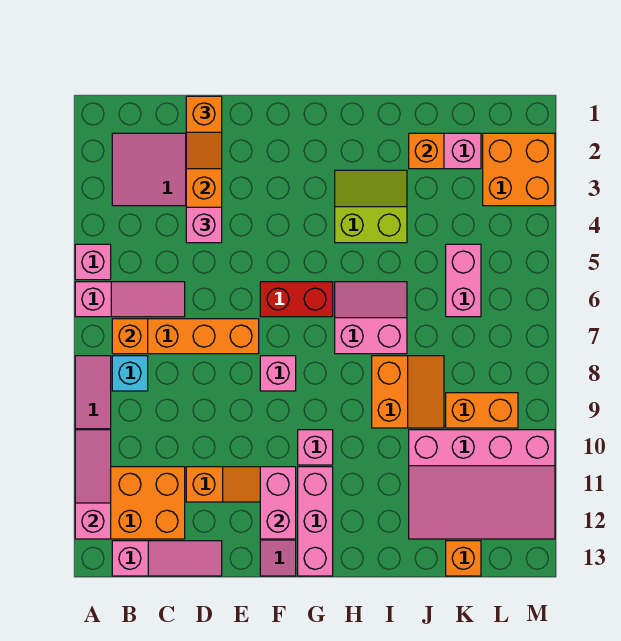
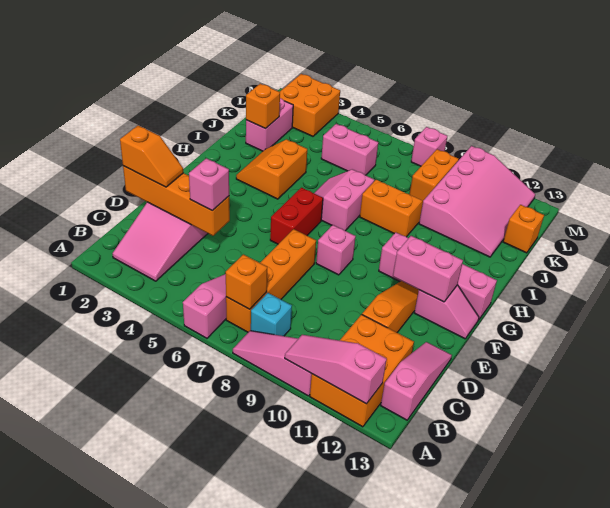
pink 1x1 brick [75,244,111,280] -> pink 1x1 brick moved to [411,127,447,166]
lime 2x2 slope [335,170,407,243] -> orange 2x2 slope [236,139,307,199]

